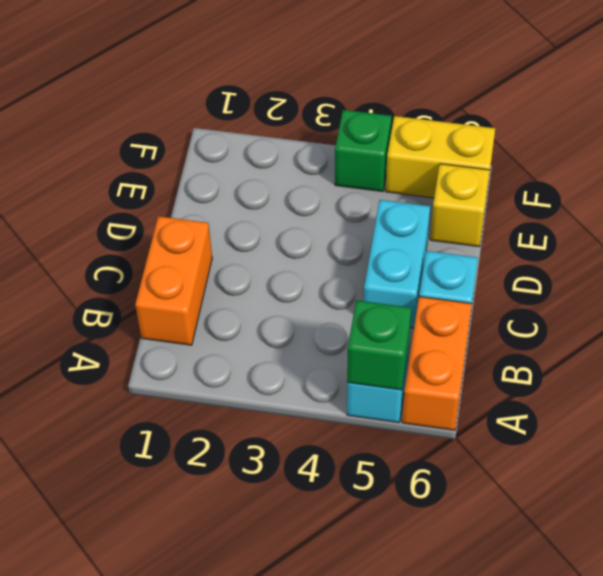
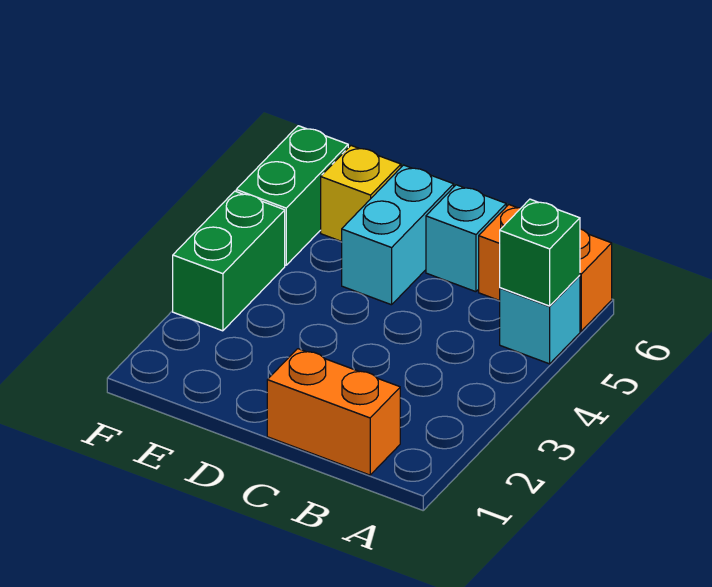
cyan 1x2 brick [364,200,430,328] -> cyan 1x2 brick turned to [342,165,454,305]
green 1x1 brick [335,110,392,192] -> green 1x2 brick [173,191,285,331]
yellow 1x2 brick [386,116,495,198] -> green 1x2 brick [236,126,348,265]

